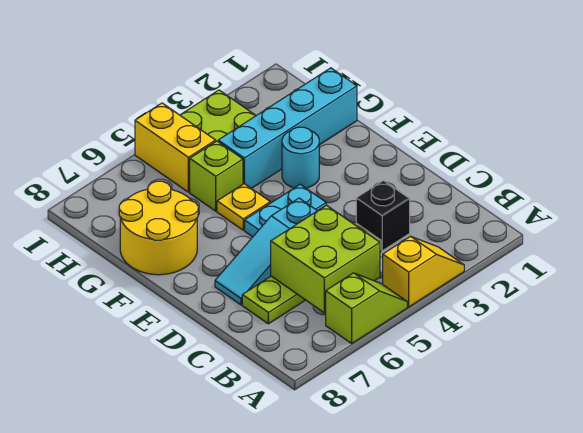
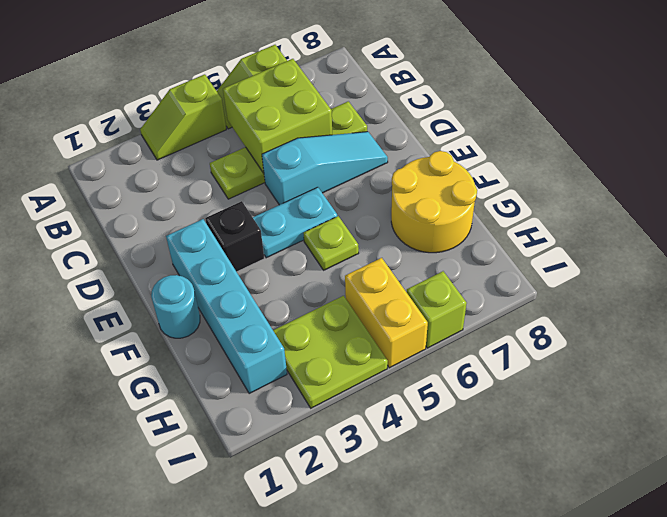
yellow 1x2 slope [383,236,464,307] -> lime 1x2 slope [140,74,226,160]
black 1x1 brick [356,181,410,251] -> black 1x1 brick moved to [205,201,264,272]
cyan 1x1 round brick [282,127,319,188] -> cyan 1x1 round brick moved to [151,275,200,338]
yellow 1x1 plate [217,184,270,230] -> lime 1x1 plate [304,216,359,270]
cyan 1x4 brick [218,68,357,189] -> cyan 1x4 brick turned to [166,219,287,394]
lime 1x1 brick [190,141,243,211] -> lime 1x1 brick moved to [407,271,467,348]

